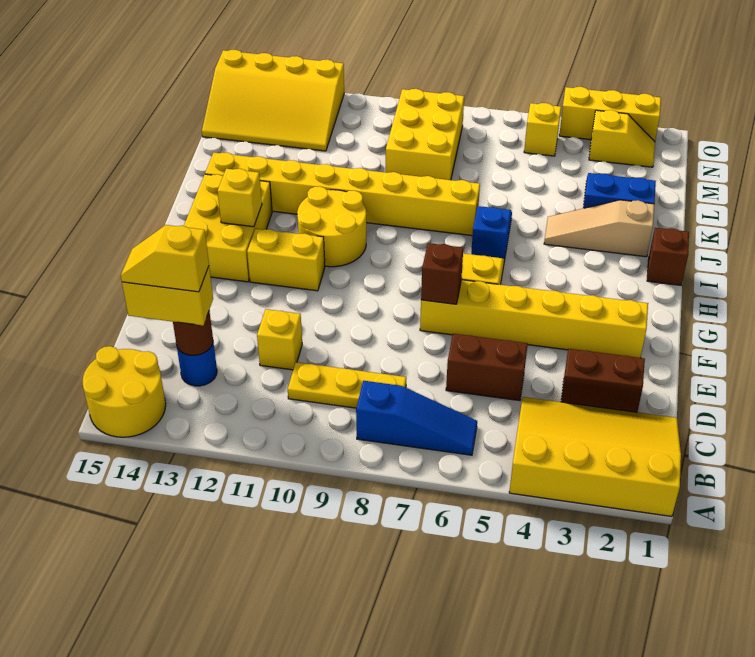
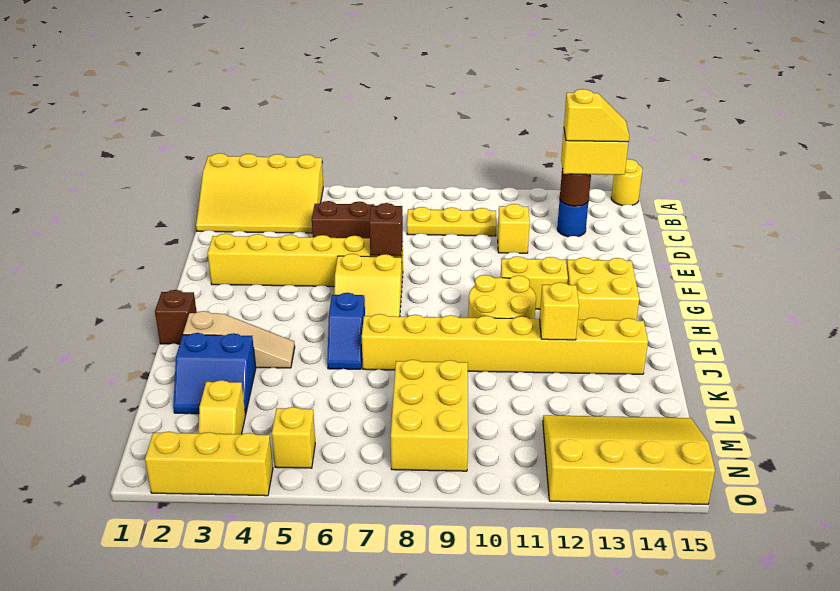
yellow 2x2 round brick [83,346,166,437] -> yellow 1x1 round brick [611,159,643,206]
blue 1x3 slope [356,381,477,455] -> none
brown 1x2 brick [561,349,645,412] -> none
yellow 2x3 brick [184,174,272,282] -> yellow 2x2 brick [567,257,639,320]
yellow 1x1 brick [218,169,262,227] -> yellow 1x1 brick moved to [540,282,579,340]
yellow 1x2 slope [589,110,655,167] -> yellow 1x2 slope turned to [198,380,246,434]

